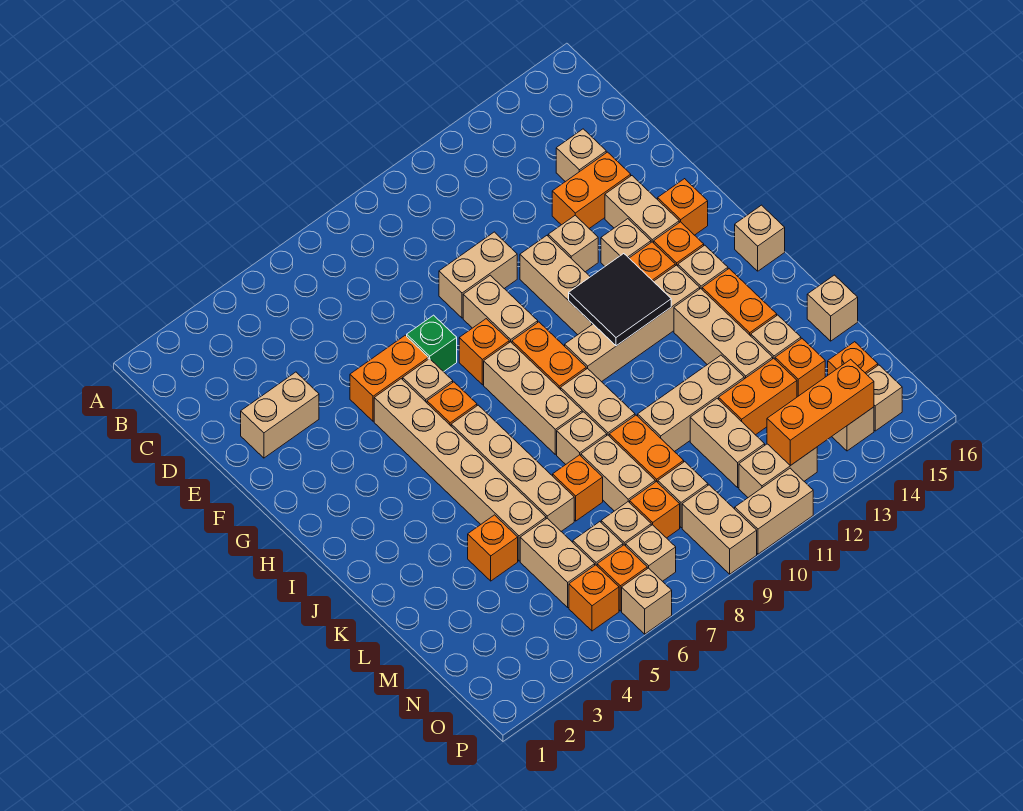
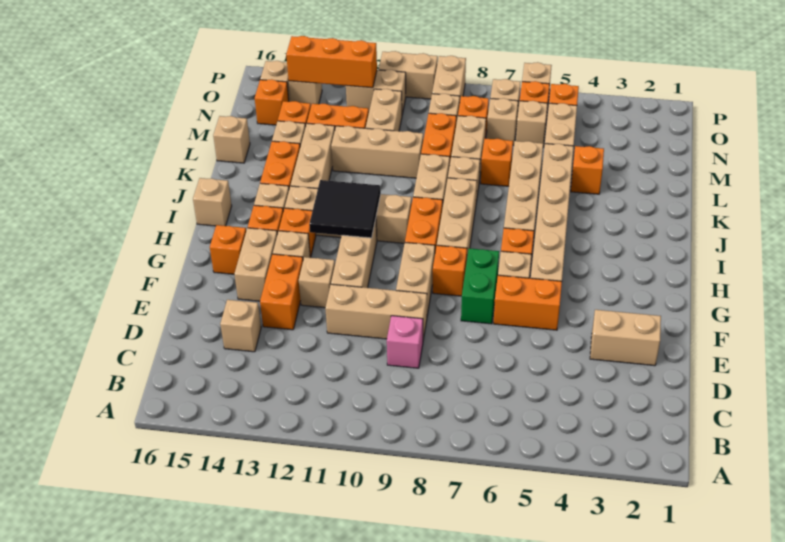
none -> pink 1x1 brick [387,316,423,368]
tan 1x2 brick [439,232,517,318] -> tan 1x3 brick [325,284,427,340]
orange 1x2 brick [552,152,631,228] -> orange 1x2 brick turned to [260,254,303,330]
green 1x1 brick [407,315,457,372] -> green 1x2 brick [461,248,499,324]

